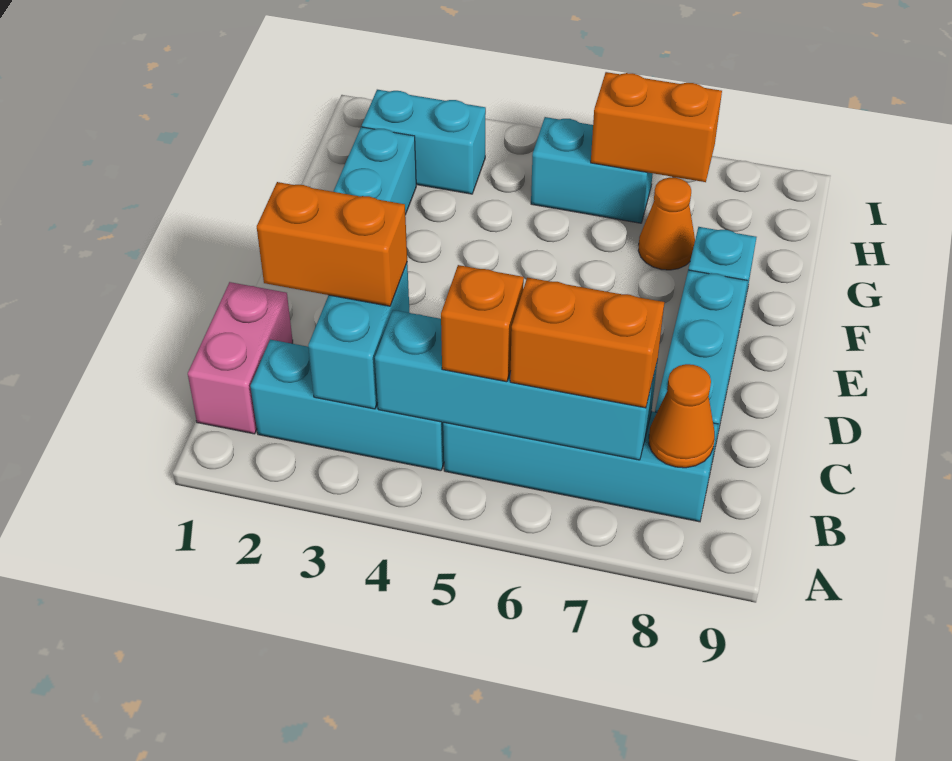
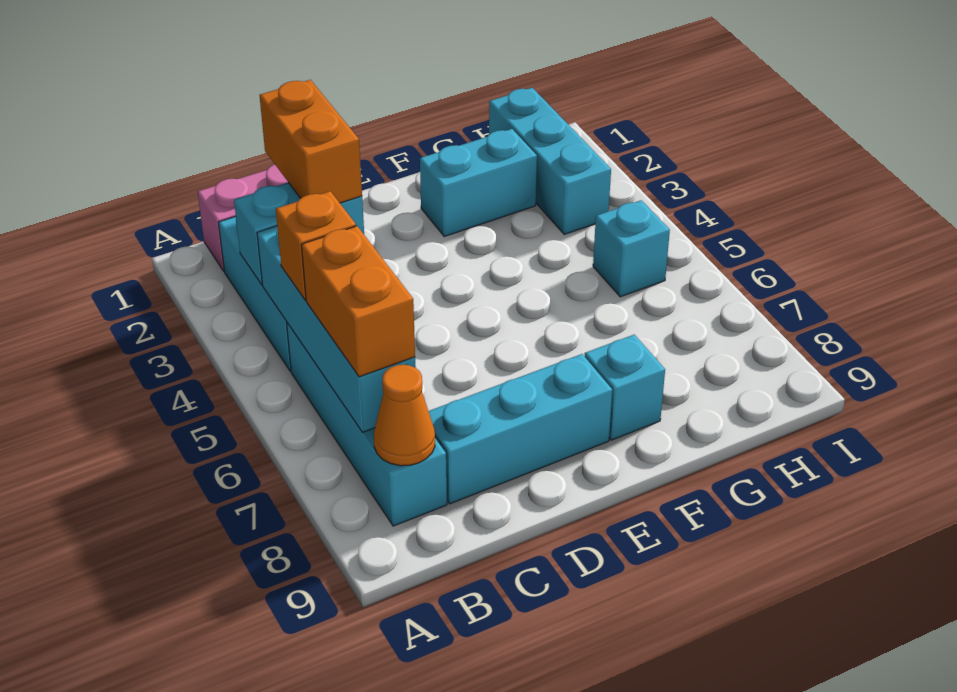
orange 1x1 cone [638,178,695,270] -> none
cyan 1x2 brick [362,90,486,194] -> cyan 1x3 brick [489,88,611,234]
cyan 1x2 brick [531,117,653,223] -> cyan 1x1 brick [593,200,670,297]
orange 1x2 brick [591,72,722,182] -> none

